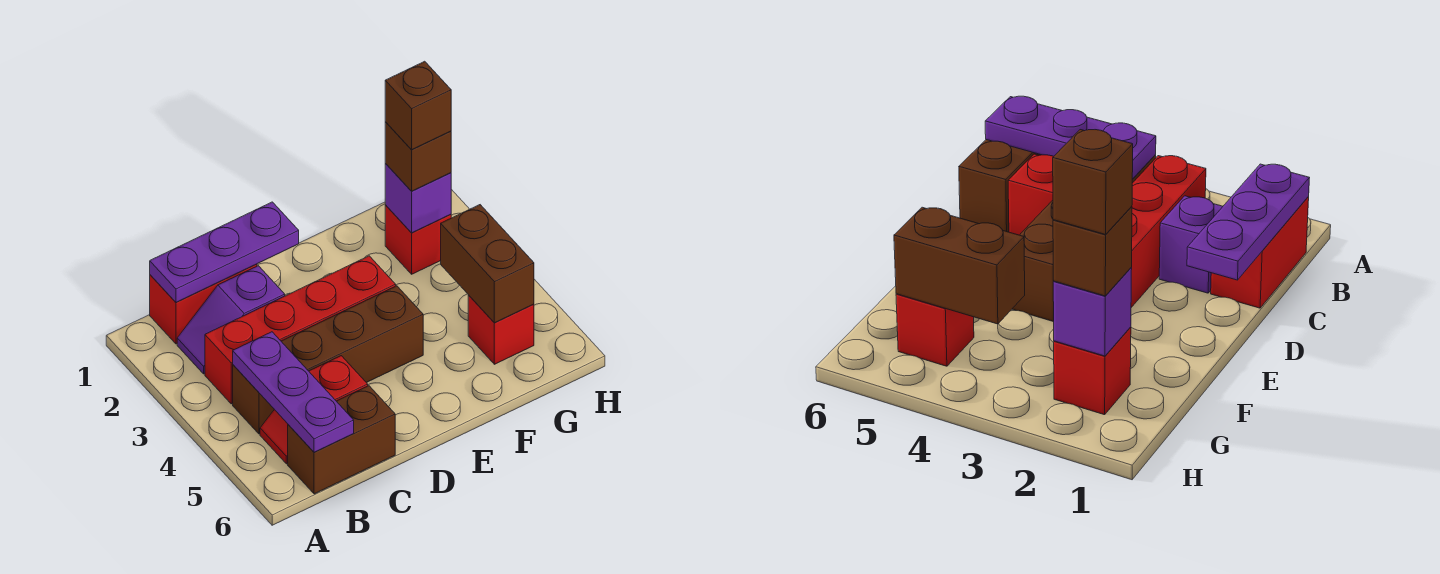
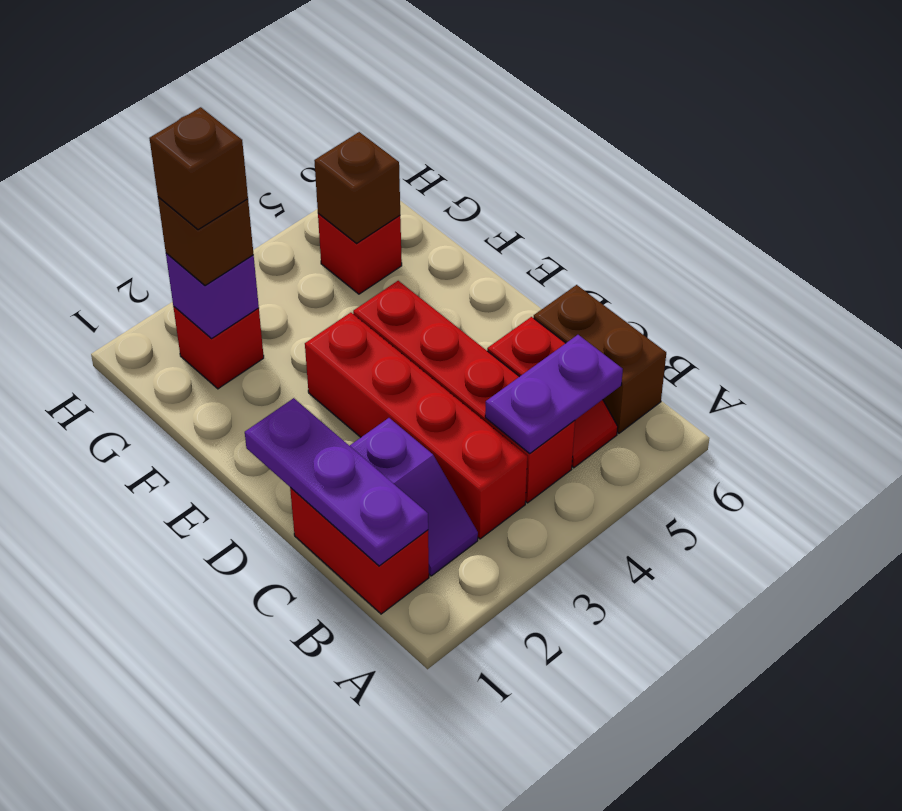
brown 1x4 brick [233,286,423,434] -> red 1x4 brick [353,281,575,503]
purple 1x3 plate [233,332,354,452] -> purple 1x2 plate [485,335,623,453]
brown 1x2 brick [441,205,534,323] -> brown 1x1 brick [314,132,400,243]

